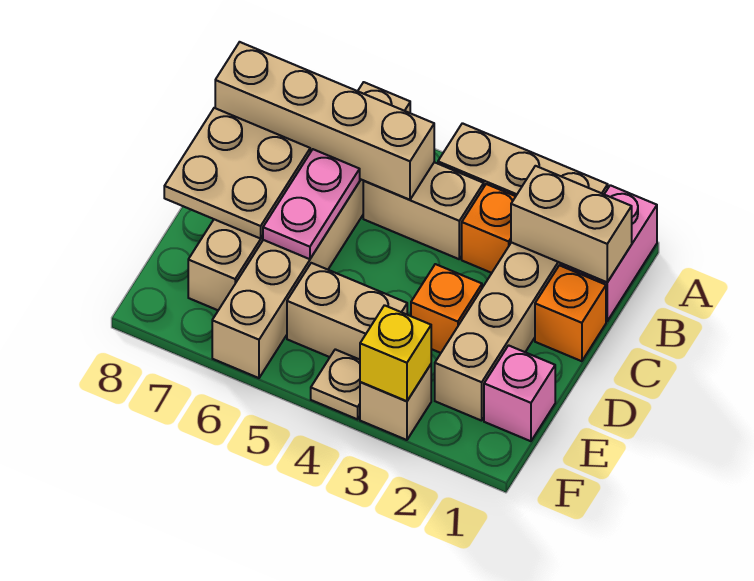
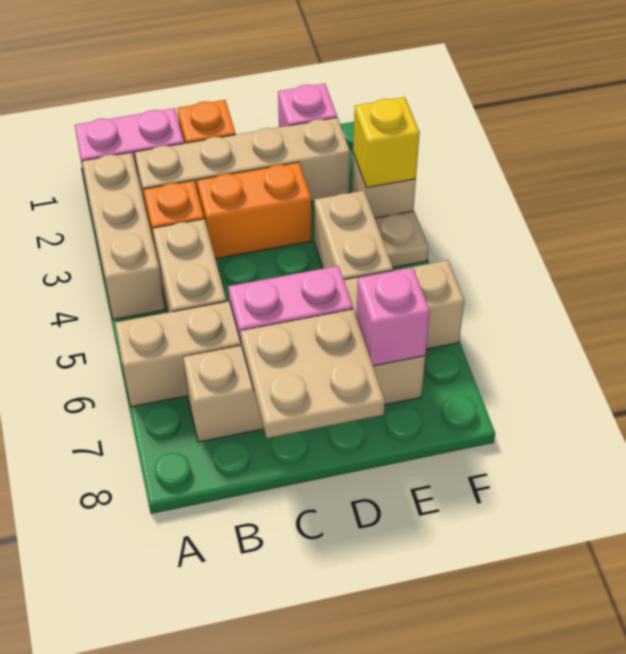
tan 1x2 brick [511,166,632,282] -> none
tan 1x4 brick [215,42,434,200] -> none
orange 1x1 brick [411,264,482,353] -> orange 1x2 brick [197,162,311,259]
none -> pink 1x1 brick [356,268,430,366]

